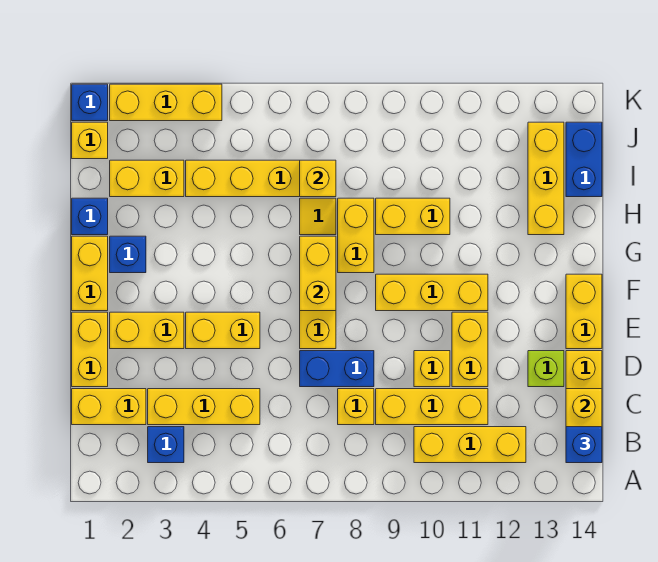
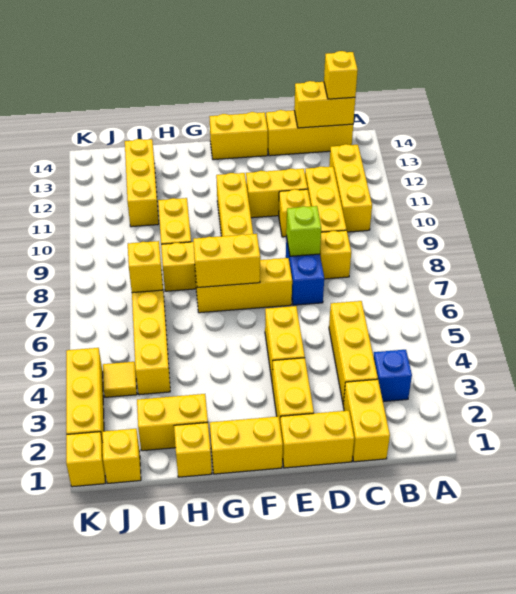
blue 1x1 brick [566,427,602,463] -> yellow 1x1 brick [324,51,358,99]
lime 1x1 brick [528,351,564,387] -> lime 1x1 brick moved to [286,206,321,256]
blue 1x1 brick [110,236,146,273] -> none
blue 1x1 brick [72,198,108,235] -> yellow 1x1 brick [174,423,212,477]
yellow 1x1 tile [300,198,336,235] -> yellow 1x1 tile moved to [103,362,137,397]
yellow 1x3 brick [528,122,564,235] -> yellow 1x3 brick turned to [125,139,159,227]
yellow 1x2 brick [110,160,184,197] -> yellow 1x2 brick turned to [137,394,208,451]
blue 1x2 brick [566,122,602,197] -> none
blue 1x1 brick [72,84,108,121] -> yellow 1x1 brick [66,432,105,487]

